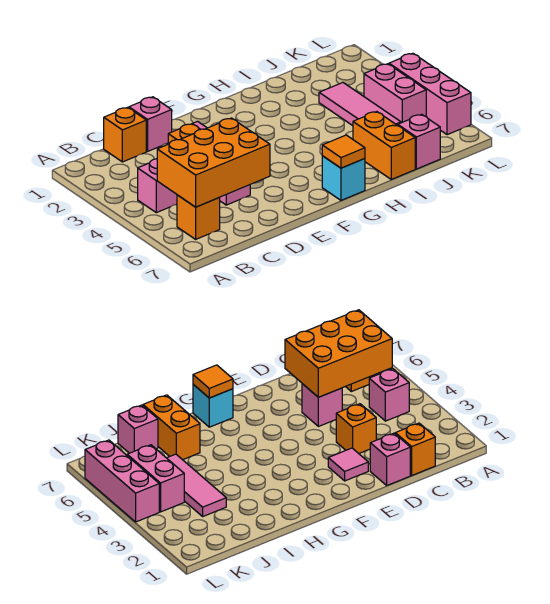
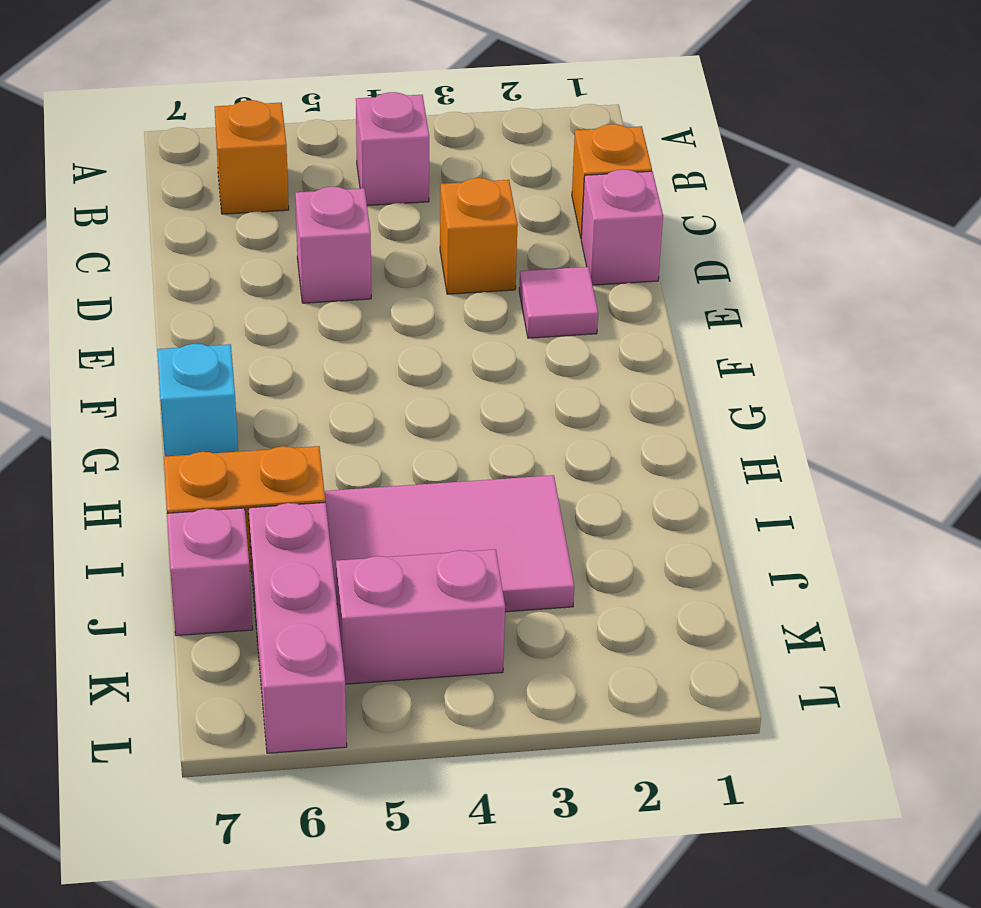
orange 2x3 brick [157,118,270,207] -> none
orange 1x1 tile [322,135,365,168] -> none
pink 1x3 tile [319,83,401,126] -> pink 2x3 tile [325,475,574,612]
pink 1x3 brick [389,53,471,135] -> pink 1x3 brick turned to [249,502,347,753]

